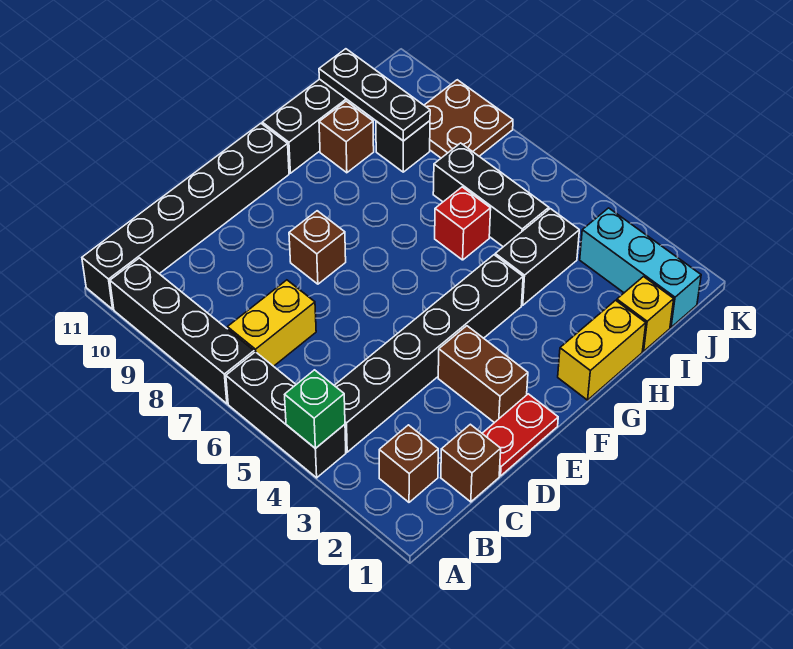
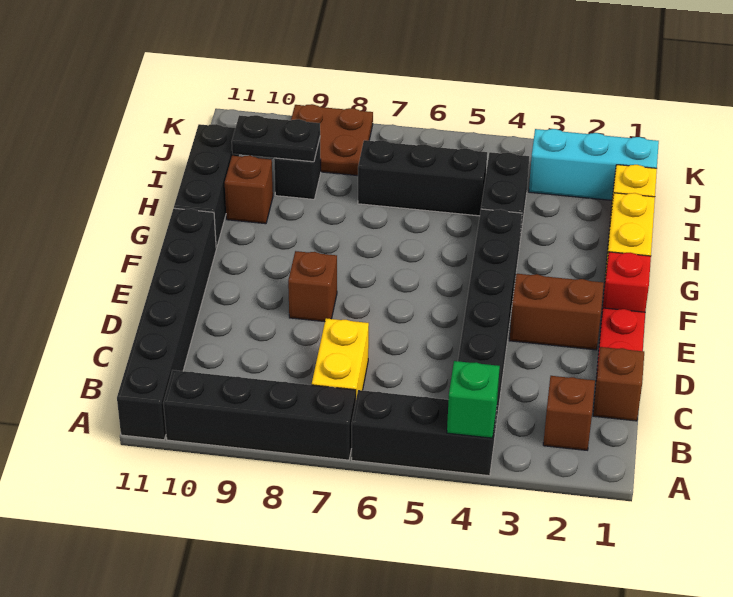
red 1x1 brick [435,187,491,260] -> red 1x1 brick moved to [602,252,651,312]
black 1x3 plate [319,49,430,141] -> black 1x2 plate [232,115,320,162]

